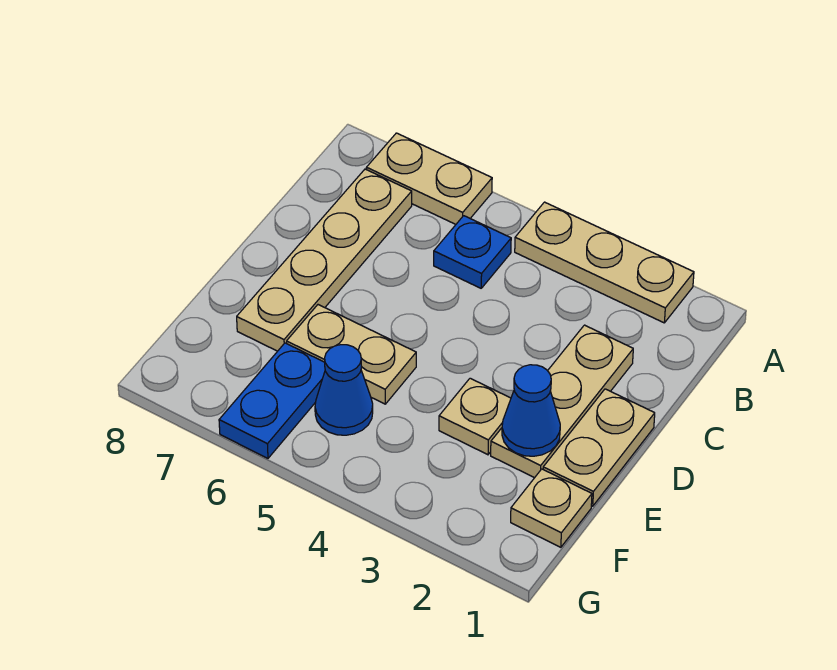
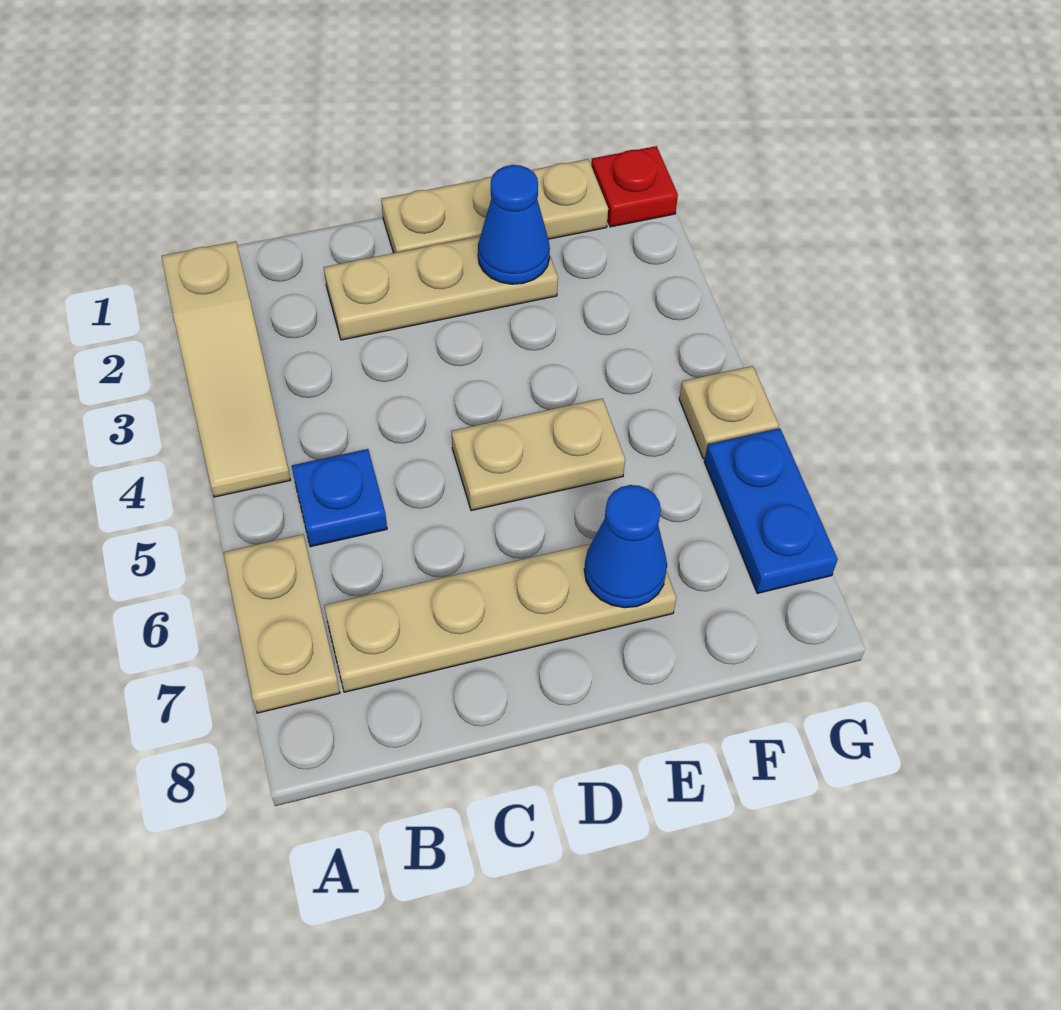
tan 1x3 plate [515,202,694,323] -> tan 1x3 slope [161,241,290,497]
tan 1x1 plate [439,378,511,455] -> tan 1x1 plate moved to [679,366,779,459]
tan 1x2 plate [287,305,416,404] -> tan 1x2 plate turned to [452,398,625,511]
blue 1x1 cone [315,345,373,435] -> blue 1x1 cone moved to [584,485,667,608]
blue 1x2 plate [219,343,325,458] -> blue 1x2 plate turned to [704,428,838,593]
none -> red 1x1 plate [591,146,678,227]

